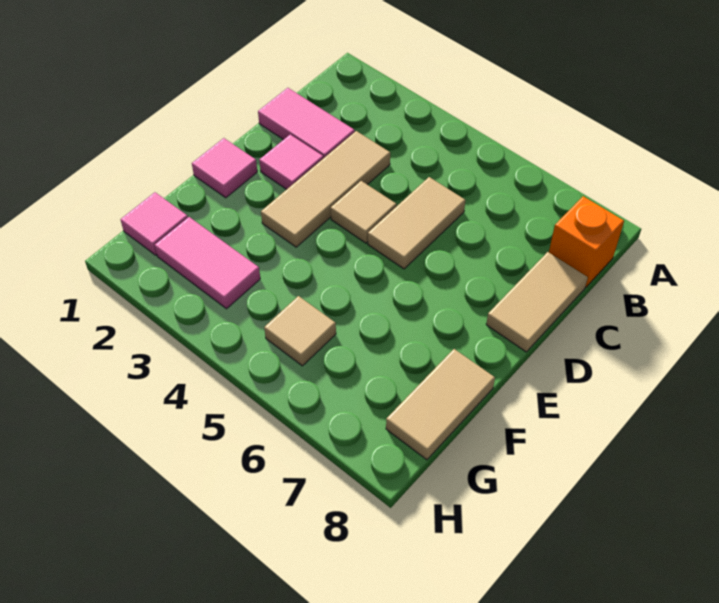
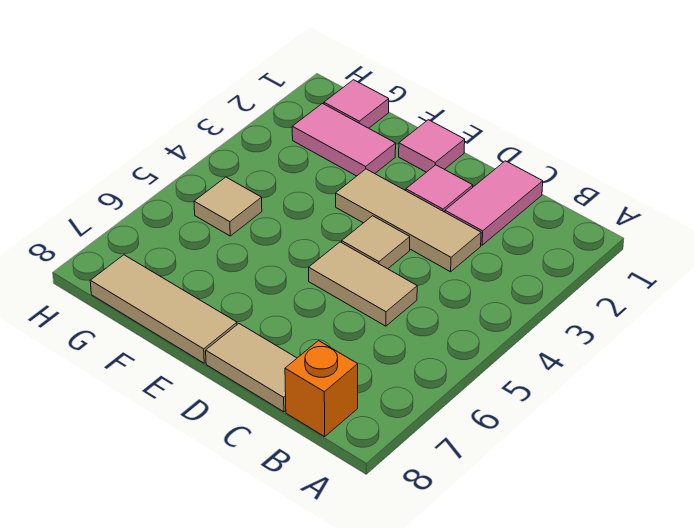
tan 1x2 tile [386,349,495,460] -> tan 1x3 tile [90,255,237,363]
pink 1x2 tile [155,217,260,309] -> pink 1x2 tile turned to [292,104,396,176]

